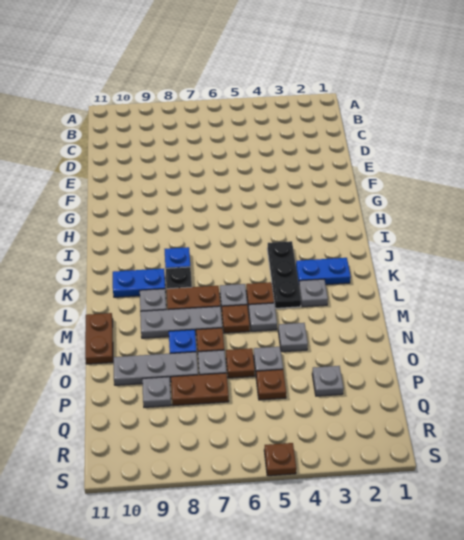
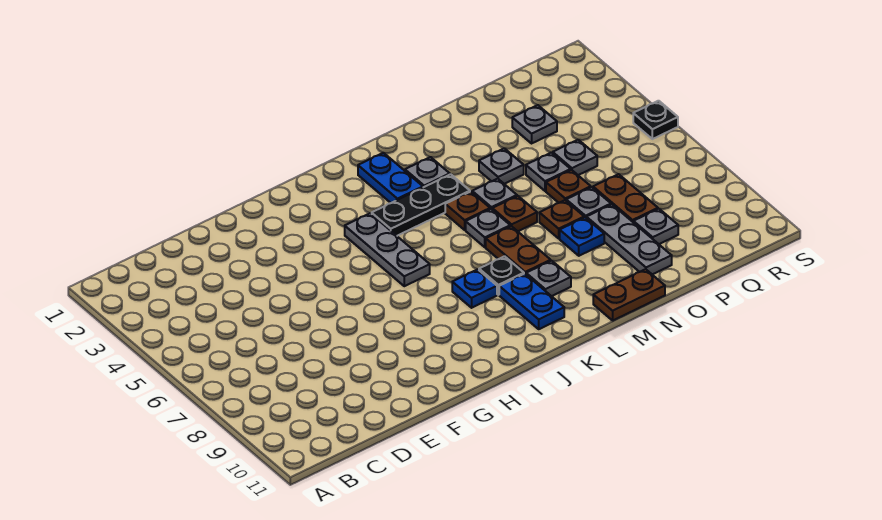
grey 1x3 plate [140,306,222,338] -> grey 1x3 plate moved to [345,213,430,286]
brown 1x1 plate [256,369,286,400] -> grey 1x1 plate [553,140,597,175]
brown 1x1 plate [264,443,296,476] -> black 1x1 plate [633,101,678,139]

